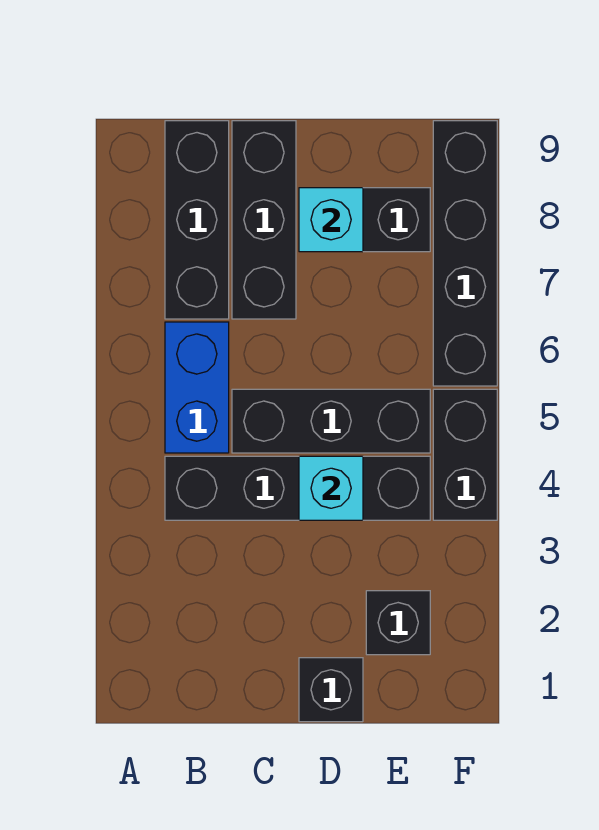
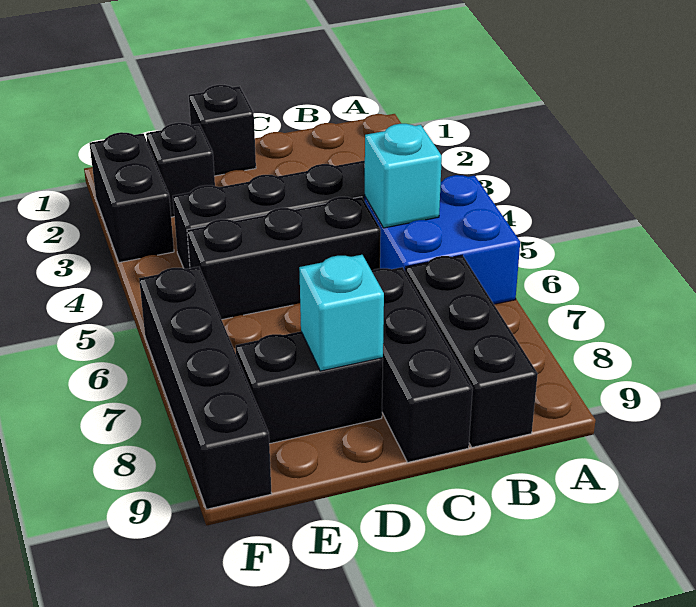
blue 1x2 brick [165,322,229,453] -> blue 2x2 brick [364,175,520,304]
cyan 1x1 brick [299,456,363,520] -> cyan 1x1 brick moved to [365,124,442,228]
black 1x2 brick [433,389,497,520] -> black 1x2 brick moved to [90,132,174,263]

